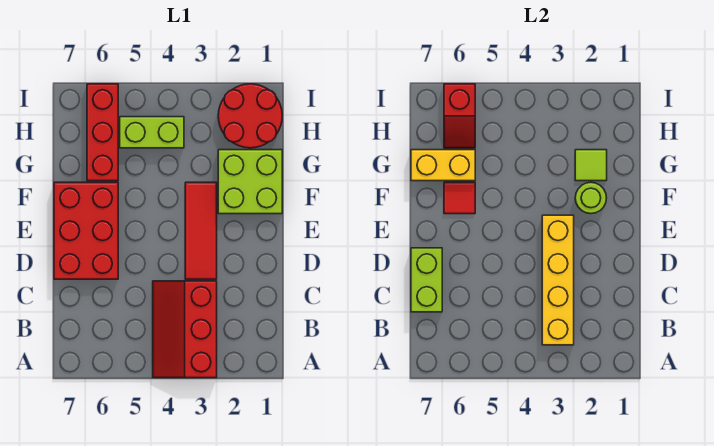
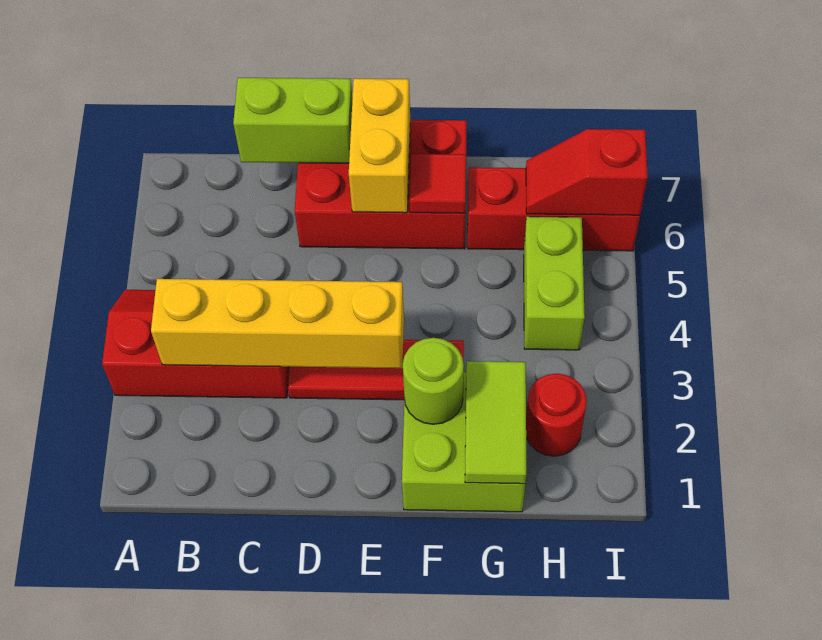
lime 1x1 tile [575,150,607,181] -> lime 1x2 tile [465,361,526,484]
yellow 1x2 brick [411,150,475,181] -> yellow 1x2 brick moved to [349,79,410,213]
red 2x2 round brick [218,84,282,148] -> red 1x1 round brick [526,374,587,456]

